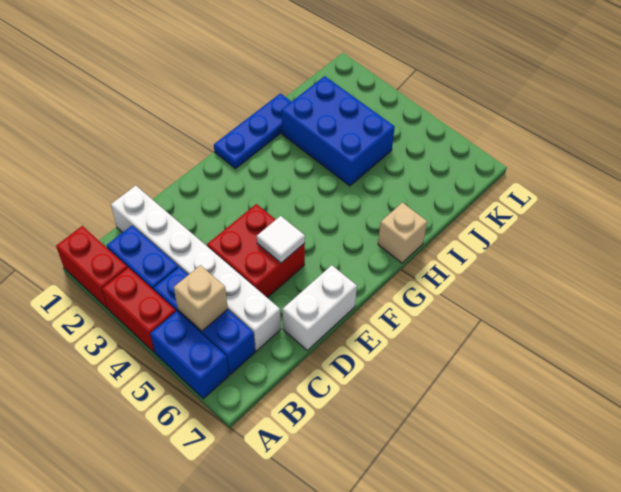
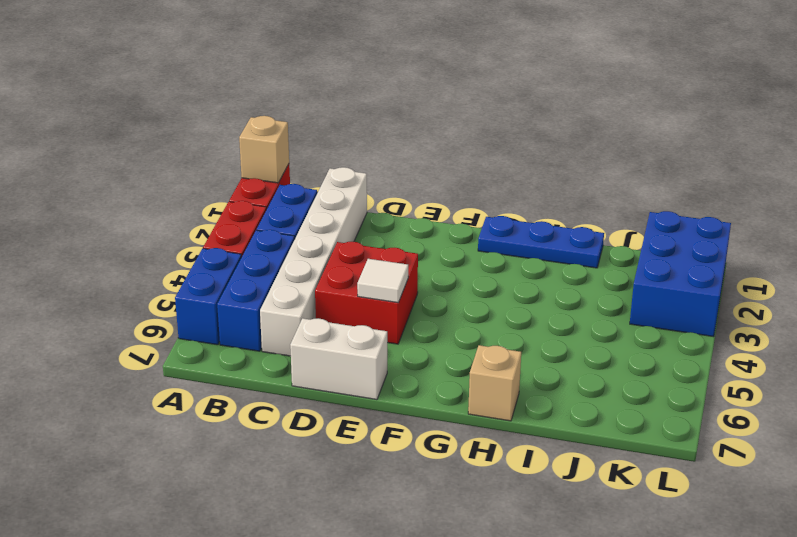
tan 1x1 brick [174,265,228,331] -> tan 1x1 brick moved to [239,116,289,183]
blue 2x3 brick [281,76,395,186] -> blue 2x3 brick moved to [630,211,731,337]

